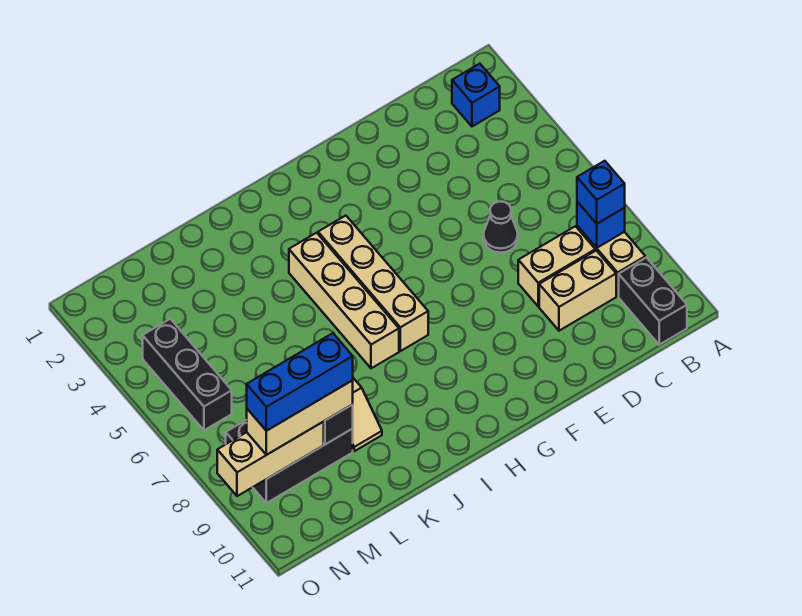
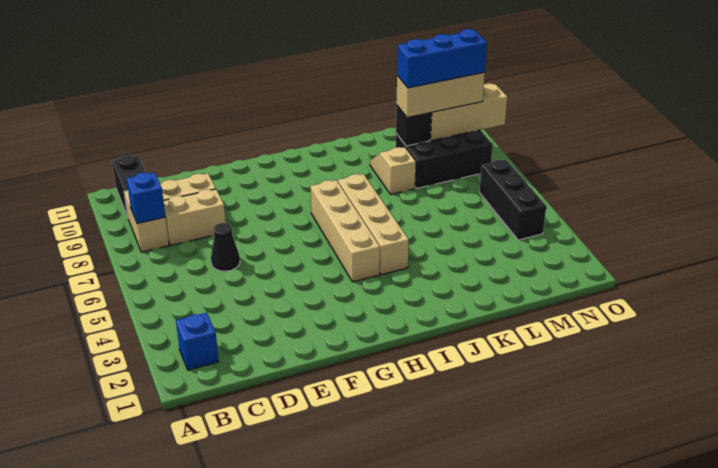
blue 1x1 brick [577,161,625,224] -> none

